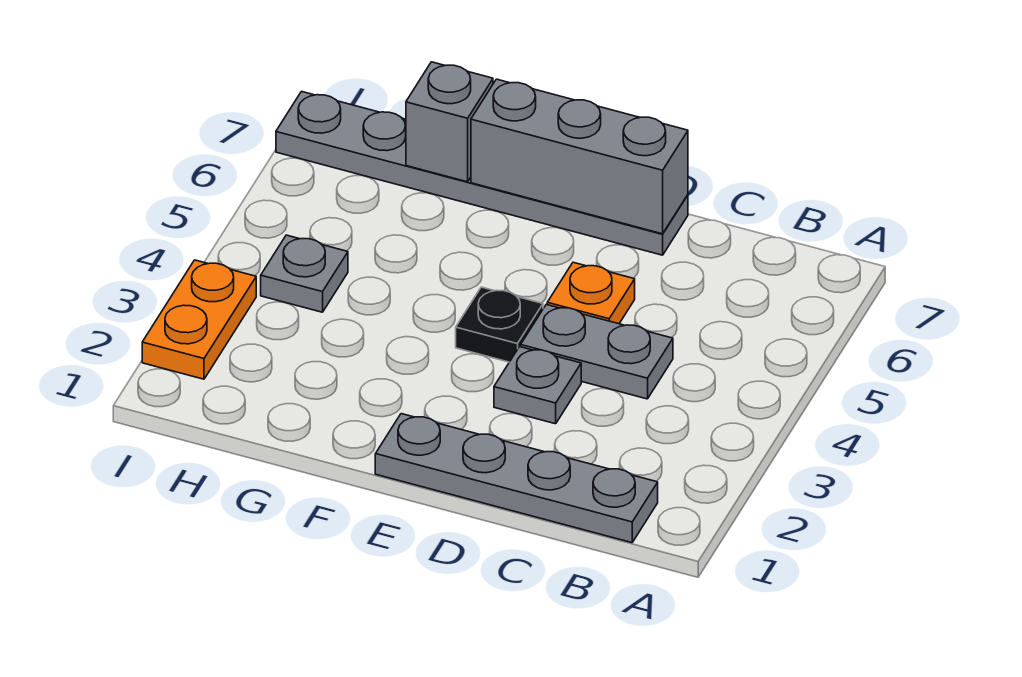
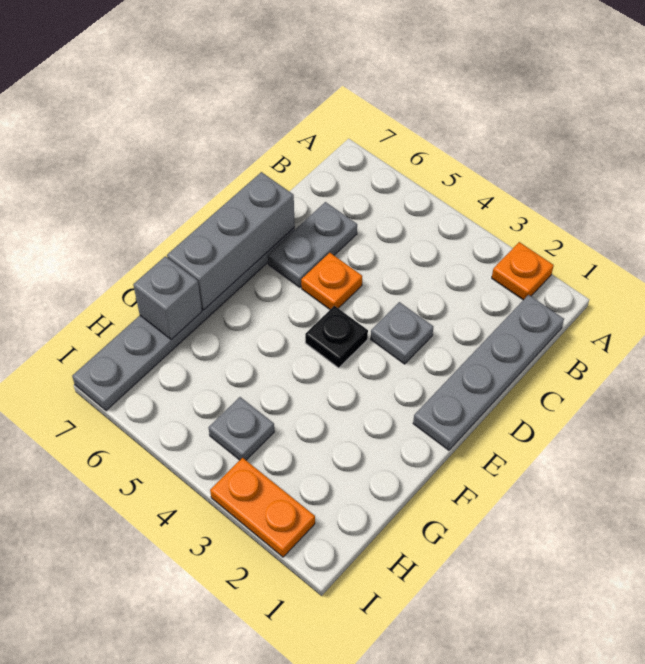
none -> orange 1x1 plate [492,242,554,300]
grey 1x2 plate [521,305,673,399] -> grey 1x2 plate moved to [268,202,357,287]

